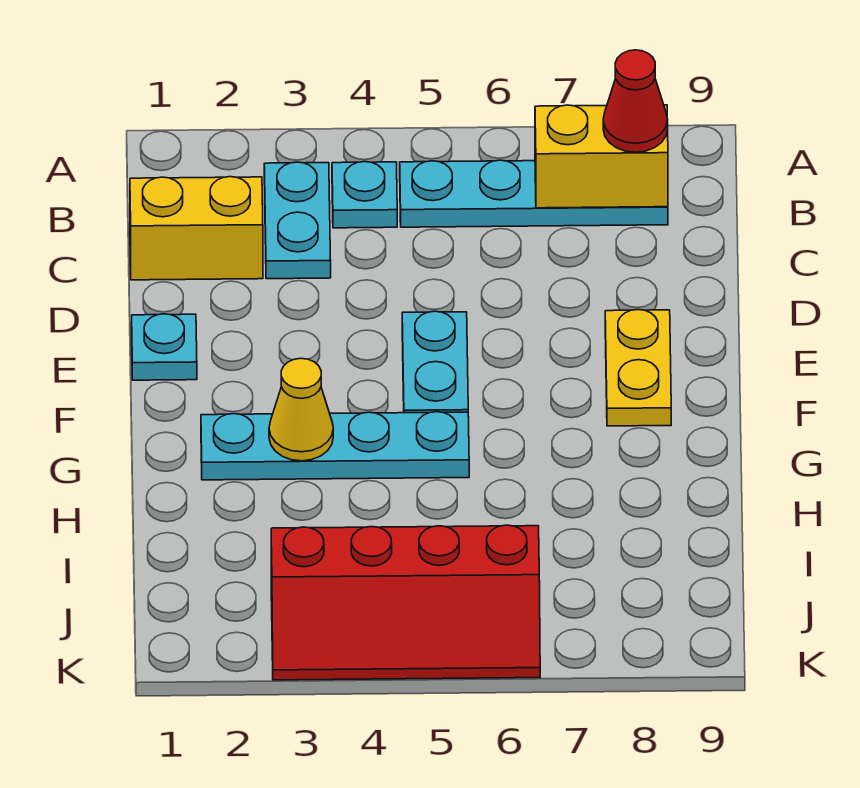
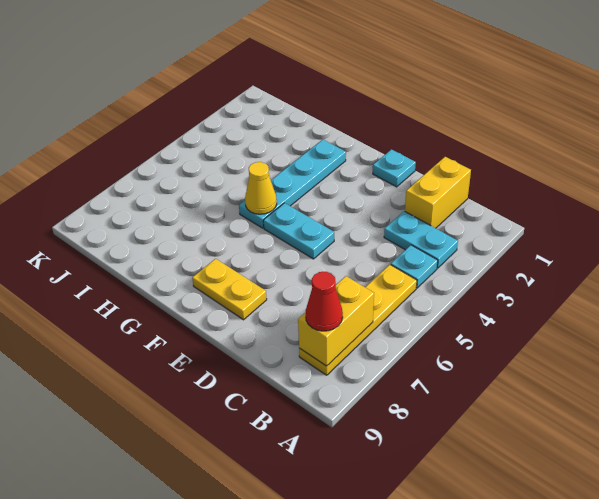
cyan 1x4 plate [400,160,668,227] -> yellow 1x4 plate [299,265,417,375]
yellow 1x1 cone [269,358,333,461] -> yellow 1x1 cone moved to [245,162,277,214]
red 2x4 slope [271,525,540,680] -> none

